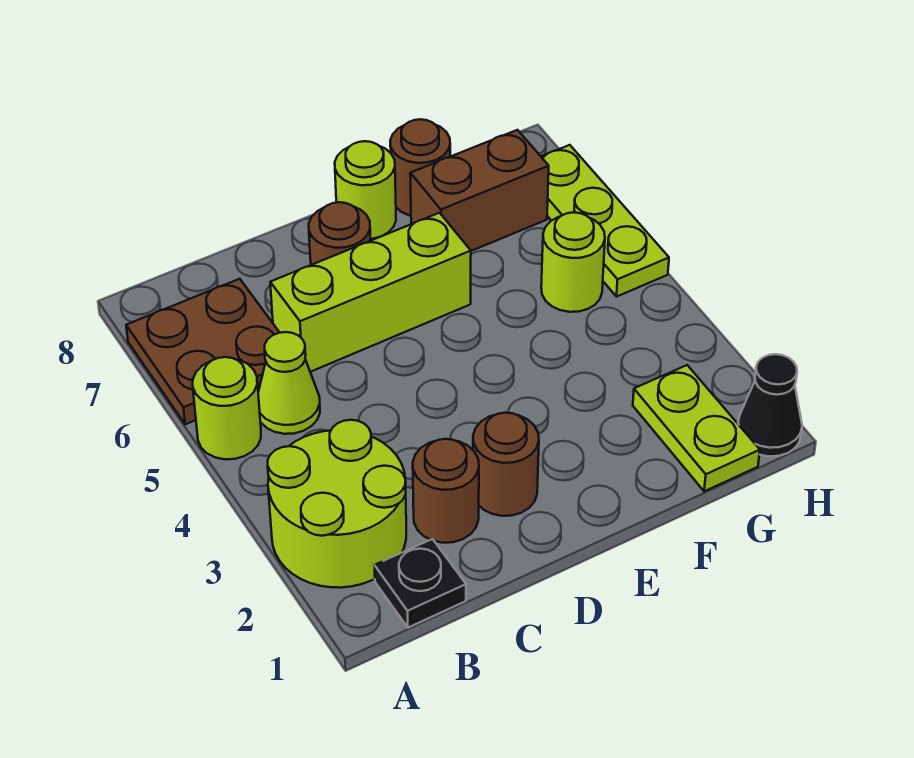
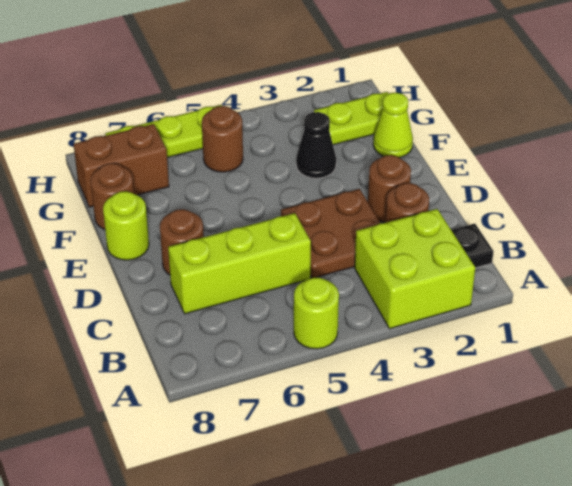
lime 2x2 round brick [268,420,406,588] -> lime 2x2 brick [355,209,475,329]
brown 2x2 plate [126,279,280,424] -> brown 2x2 plate moved to [281,189,380,278]
lime 1x1 cone [258,332,320,434] -> lime 1x1 cone moved to [373,93,413,158]
lime 1x3 brick [270,213,471,372] -> lime 1x3 brick turned to [168,213,311,314]
brown 1x2 brick [410,130,549,251] -> brown 1x2 brick turned to [74,124,169,207]
lime 1x1 round brick [541,212,605,312] -> brown 1x1 round brick [202,106,243,172]
black 1x1 cone [738,354,802,456] -> black 1x1 cone moved to [296,112,336,178]

